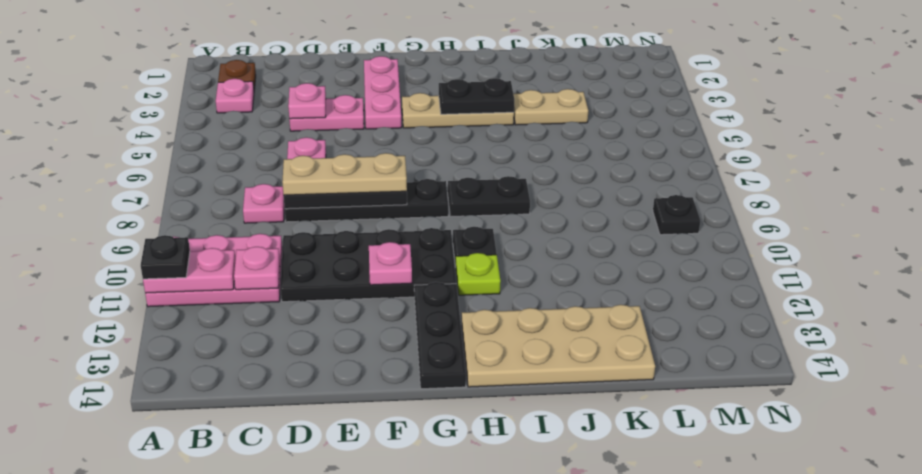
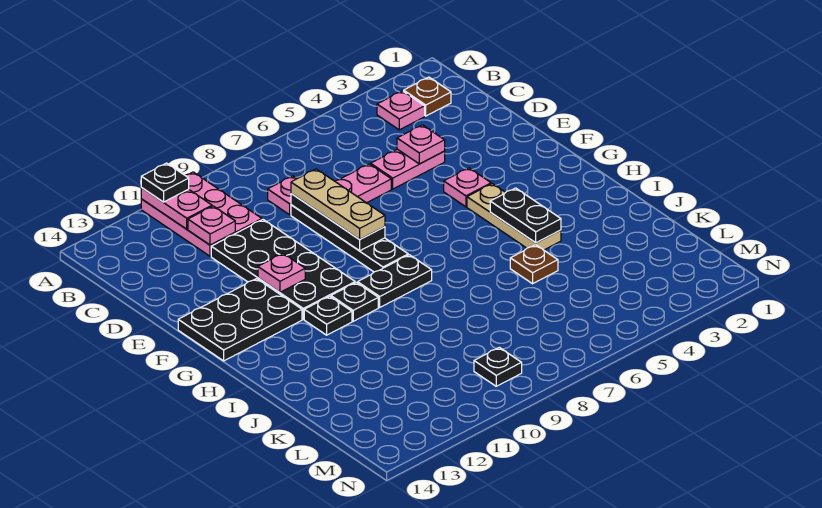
pink 1x2 plate [289,95,364,131] -> pink 1x2 plate turned to [371,149,445,189]
pink 1x3 plate [364,56,402,129] -> pink 1x1 plate [444,168,491,207]
black 1x3 plate [414,282,466,389] -> black 2x3 plate [178,279,302,361]
black 1x2 plate [448,176,530,217] -> black 1x2 plate turned to [358,255,432,307]
lime 1x1 plate [456,253,501,295] -> black 1x1 plate [304,296,352,335]
tan 2x4 plate [462,305,655,387] -> none
tan 1x2 plate [514,89,588,125] -> none
none -> brown 1x1 plate [510,245,558,284]

